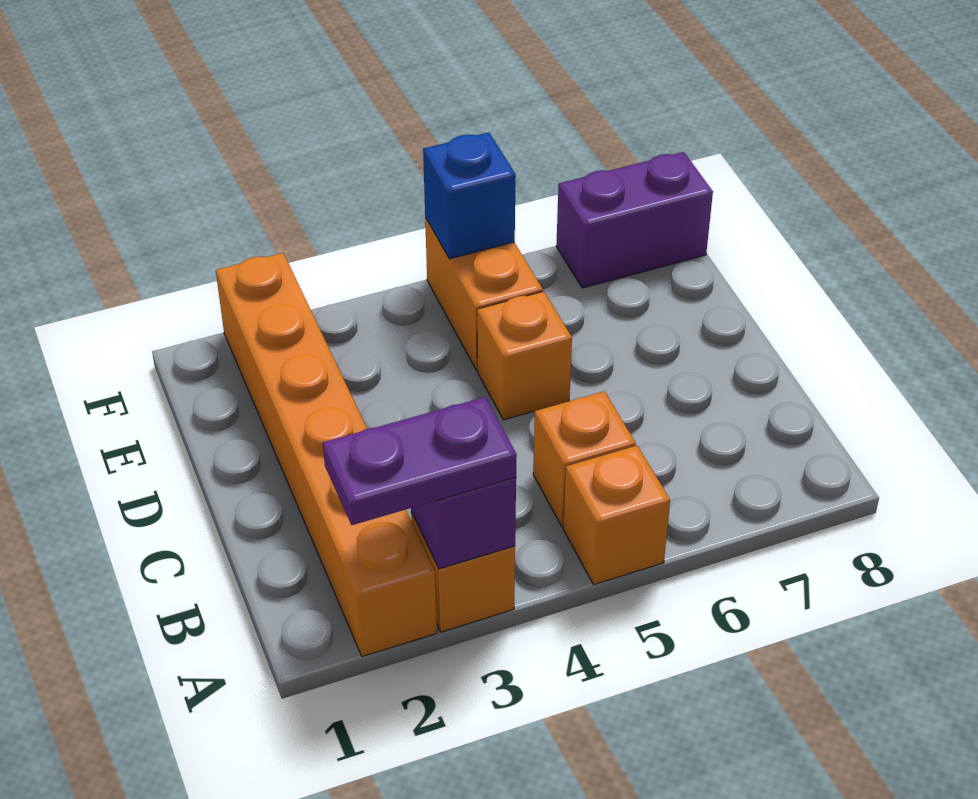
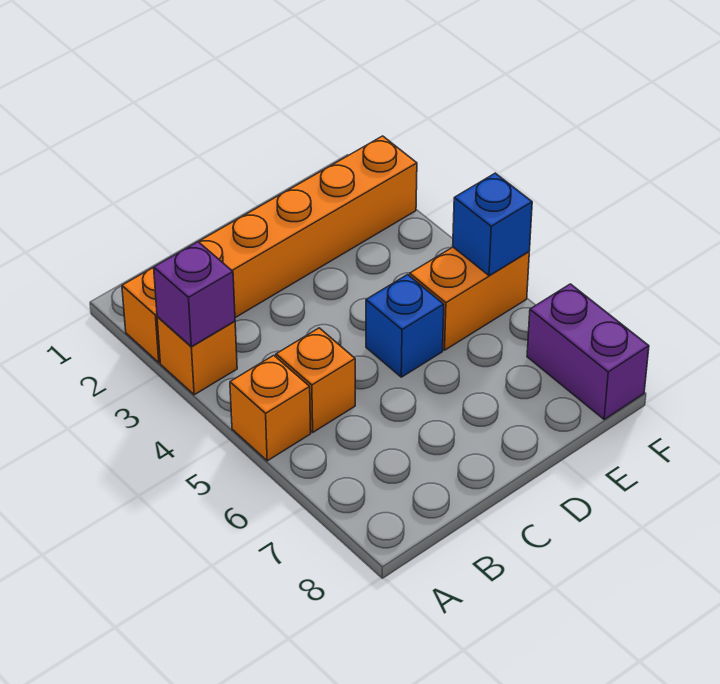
purple 1x2 plate [323,397,517,525] -> none
orange 1x1 brick [477,291,572,420] -> blue 1x1 brick [366,275,444,377]

